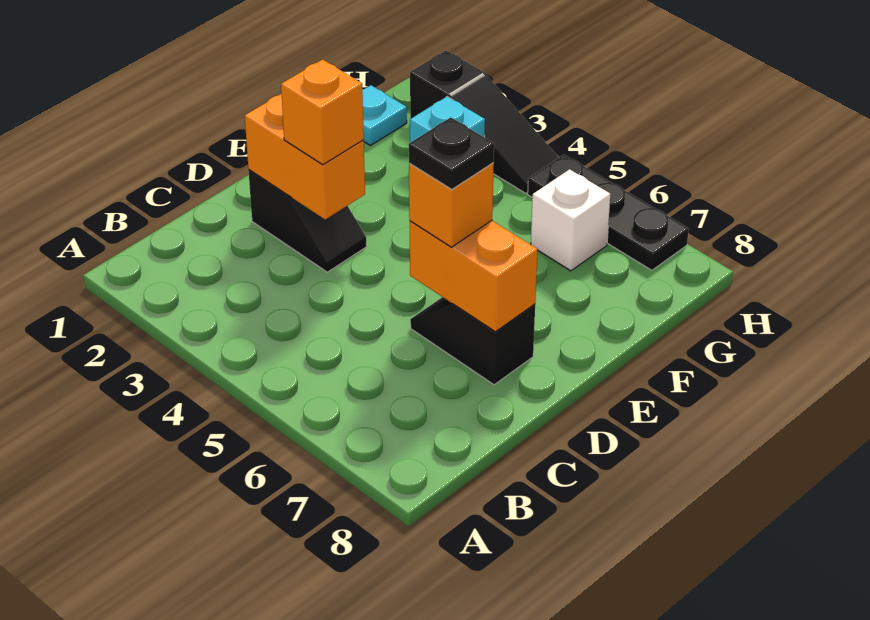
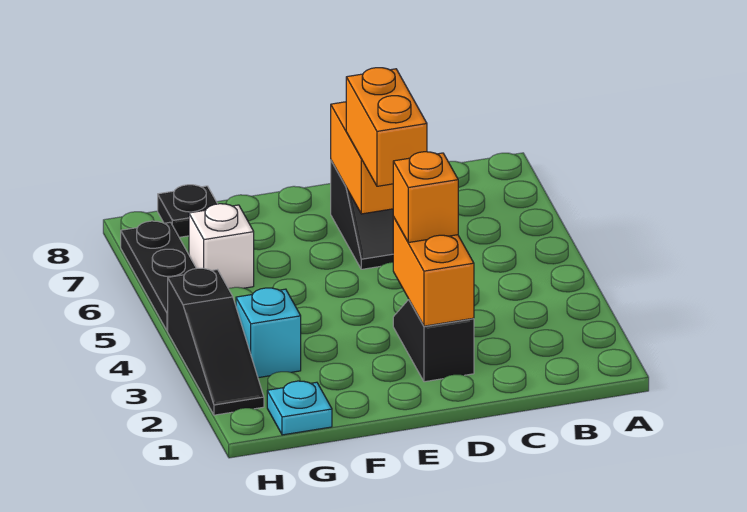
orange 1x1 brick [409,163,494,247] -> orange 1x2 brick [346,68,427,186]
black 1x1 plate [409,118,494,189] -> black 1x1 plate moved to [158,185,217,237]
black 1x3 slope [410,50,559,193] -> black 1x3 slope turned to [168,268,264,415]

